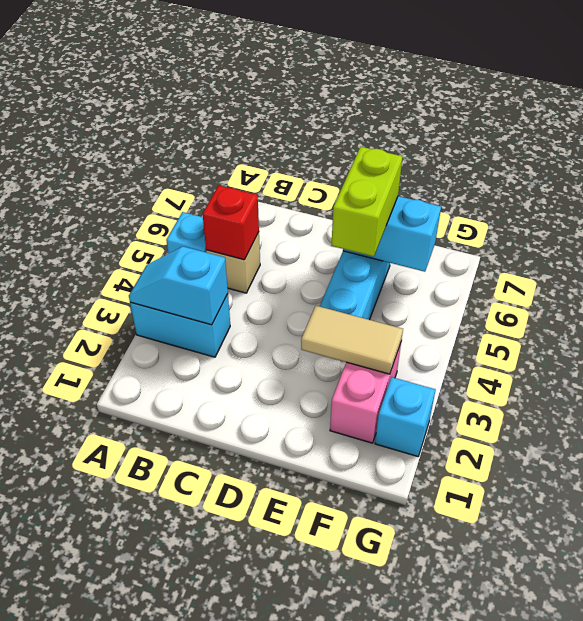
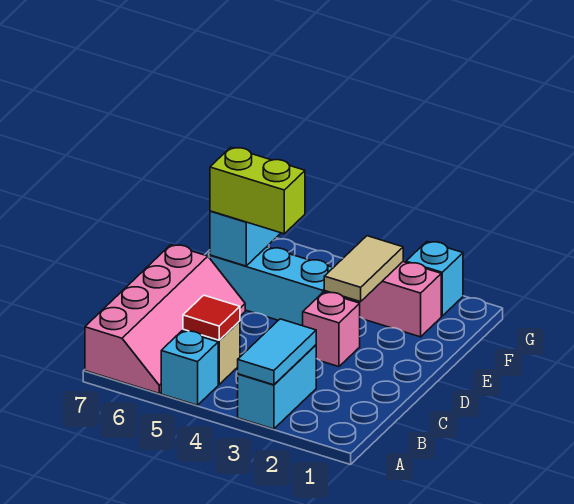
cyan 1x2 slope [129,247,228,325] -> cyan 1x2 tile [238,319,316,385]
none -> pink 2x4 slope [85,245,245,393]
red 1x1 brick [203,185,259,260] -> red 1x1 tile [183,295,240,340]
none -> pink 1x1 brick [303,292,360,367]

